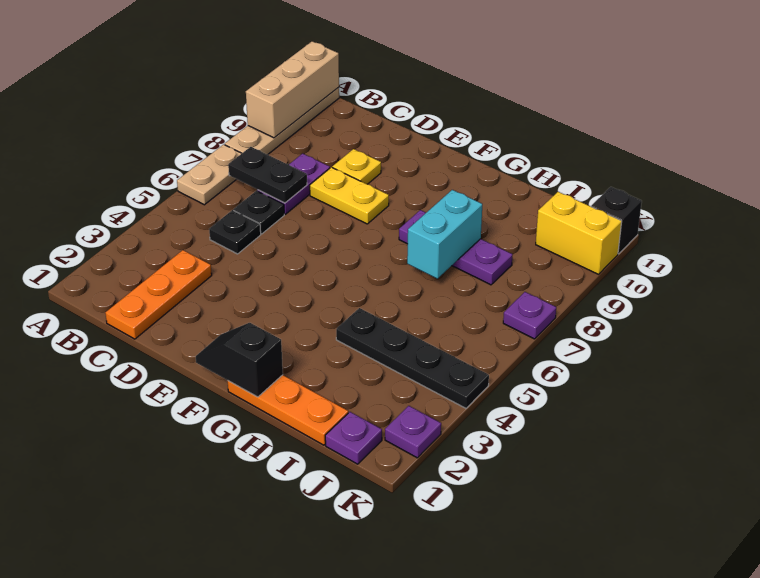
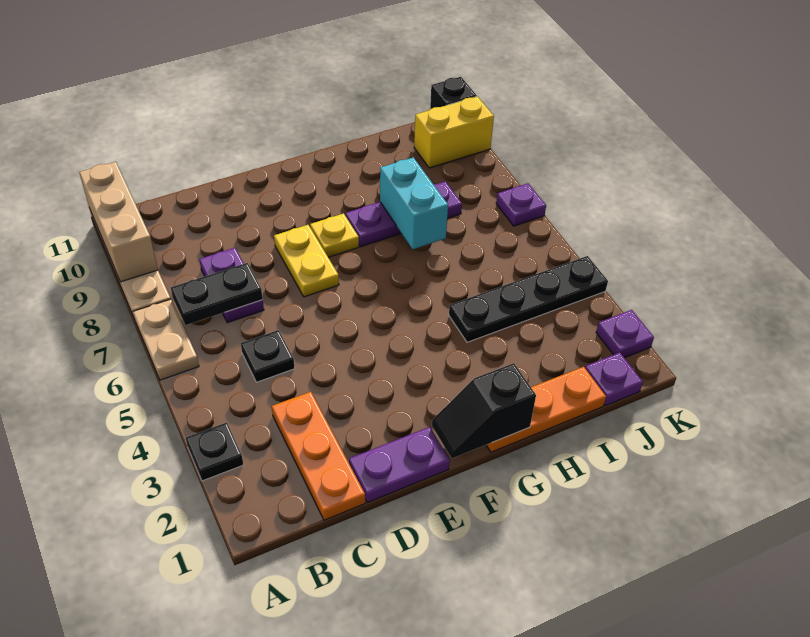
black 1x1 plate [234,191,284,234] -> black 1x1 plate moved to [186,422,244,481]
none -> purple 1x2 plate [349,427,450,503]
yellow 1x2 plate [310,167,389,224] -> yellow 1x2 plate turned to [274,225,339,297]
yellow 1x1 plate [332,149,381,184] -> yellow 1x1 plate moved to [310,213,359,257]

